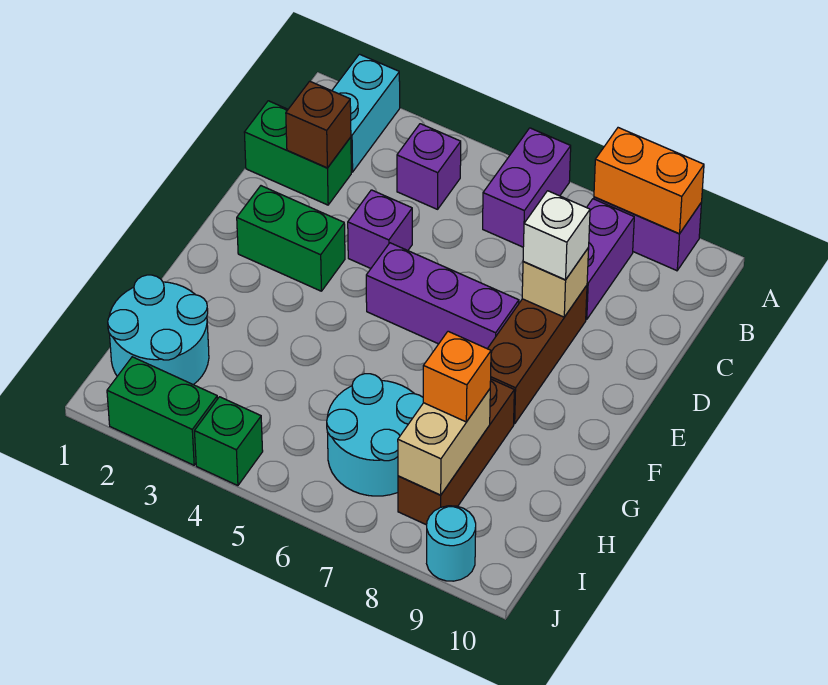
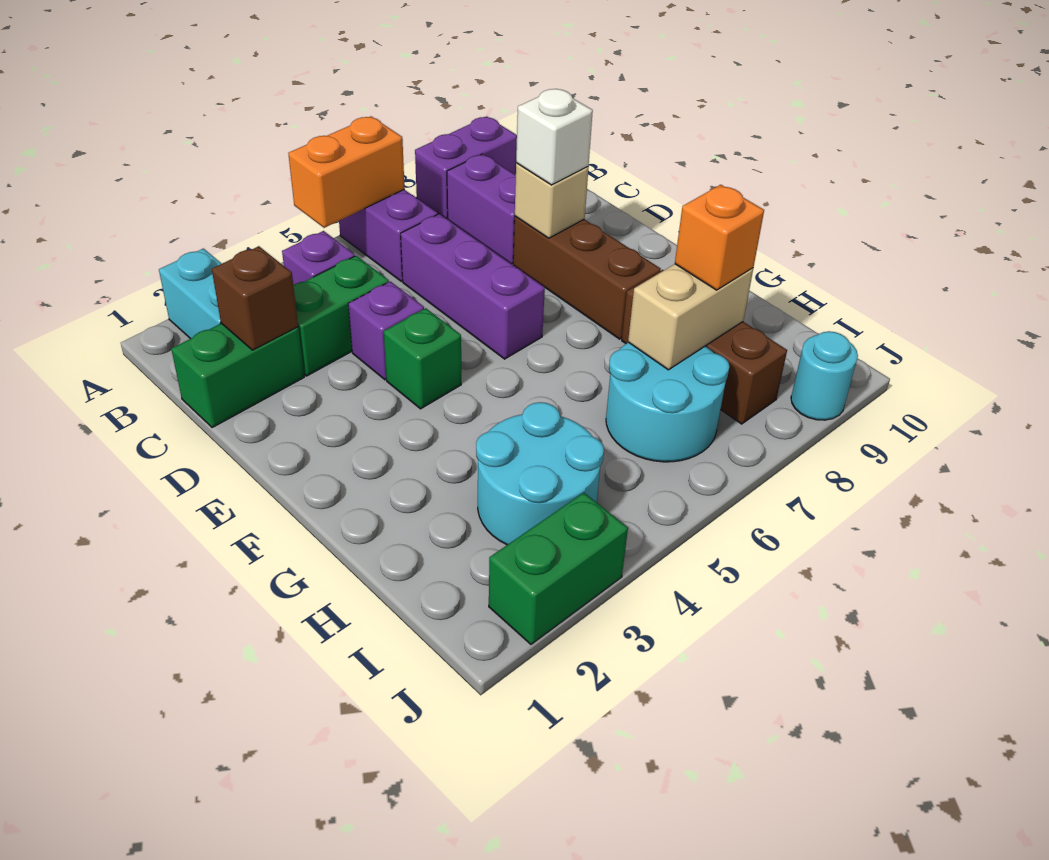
orange 1x2 brick [594,128,704,234] -> orange 1x2 brick moved to [288,116,405,228]
green 1x2 brick [237,186,345,291] -> green 1x2 brick moved to [293,256,389,376]
purple 1x3 brick [366,243,519,349] -> purple 1x3 brick turned to [401,214,545,359]
cyan 2x2 round brick [108,275,209,385] -> cyan 2x2 round brick moved to [476,402,604,545]
tan 1x2 brick [398,389,490,495] -> tan 1x2 brick turned to [628,264,753,370]
green 1x1 brick [195,397,263,486] -> green 1x1 brick moved to [384,308,461,409]

